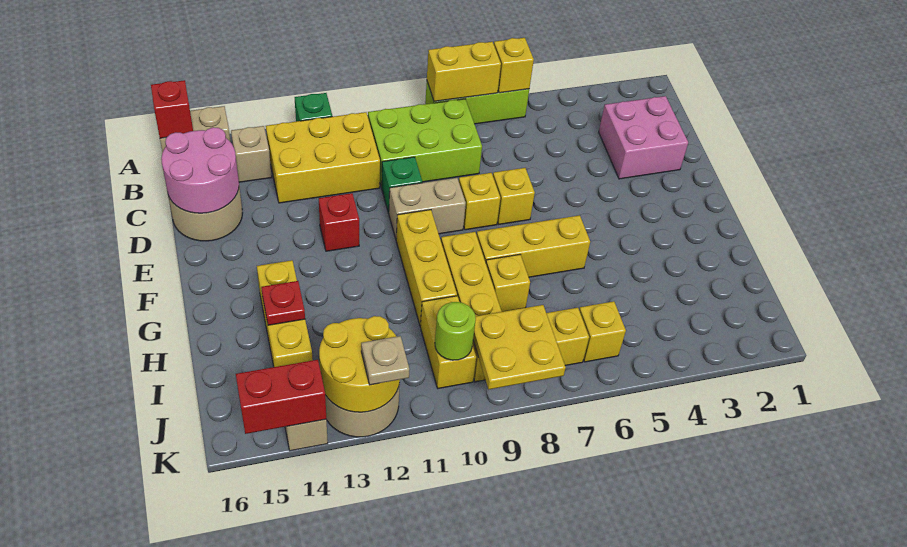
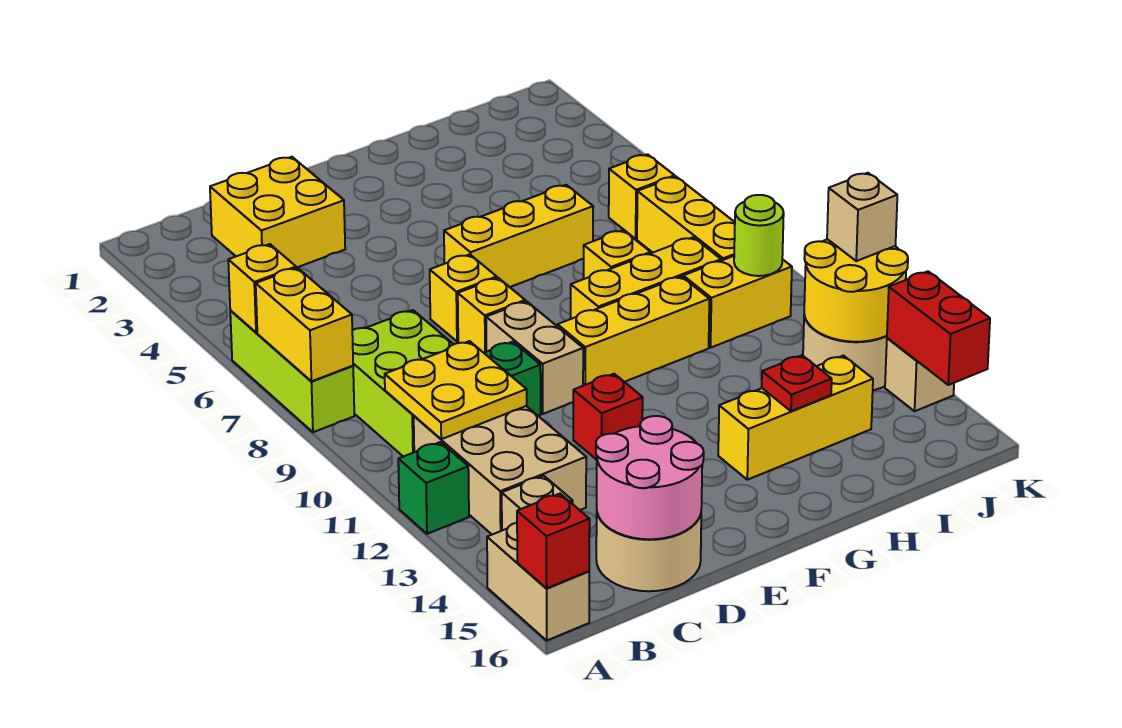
yellow 2x3 brick [266,112,380,203] -> tan 2x3 brick [414,406,586,534]
pink 2x2 brick [599,96,688,179] -> yellow 2x2 brick [210,157,345,268]
yellow 1x3 brick [477,215,590,277] -> yellow 1x3 brick turned to [444,185,593,287]
yellow 2x2 plate [473,305,566,389] -> yellow 2x2 plate moved to [385,341,527,439]
tan 1x1 plate [361,336,409,385] -> tan 1x1 brick [827,173,897,261]

